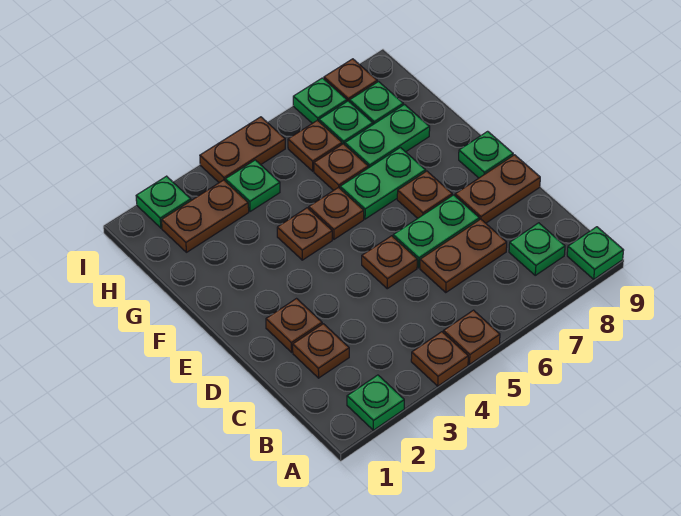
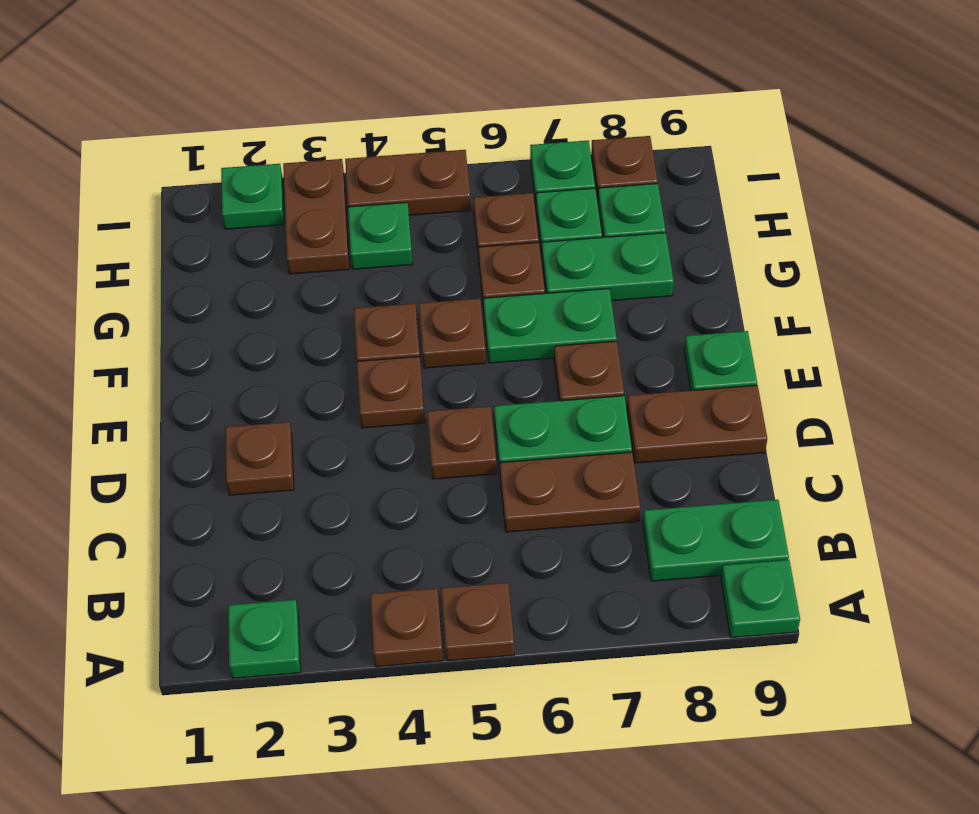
green 1x1 plate [509,223,565,275] -> green 1x2 plate [643,500,789,581]
brown 1x1 plate [293,324,349,378] -> brown 1x1 plate moved to [357,357,425,428]
brown 1x2 plate [162,180,249,252] -> brown 1x2 plate turned to [283,159,349,274]

